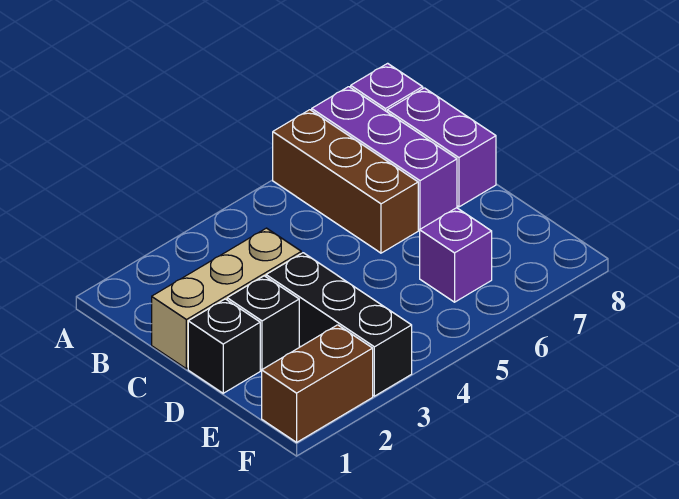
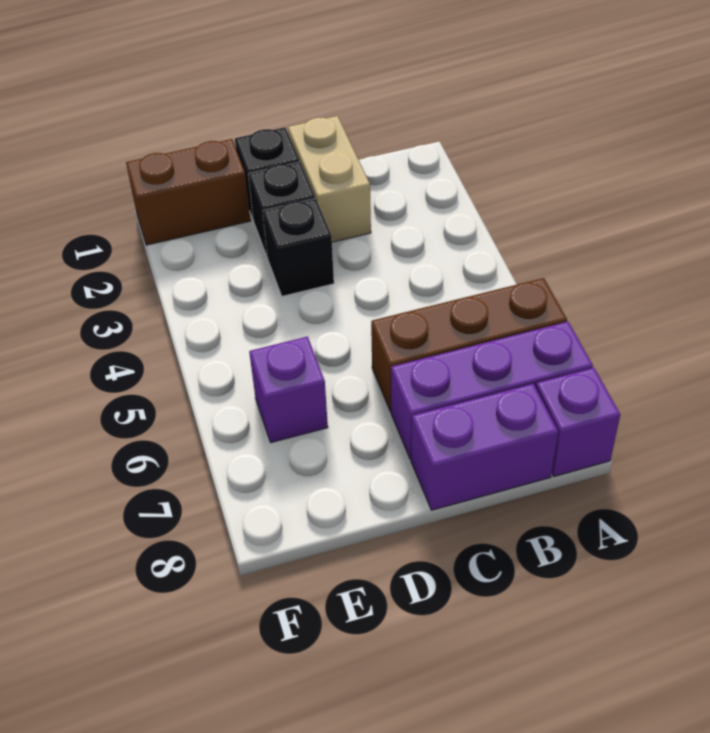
tan 1x3 brick [152,228,301,369] -> tan 1x2 brick [288,116,371,242]
black 1x3 brick [266,253,412,396] -> black 1x1 brick [263,199,334,296]
brown 1x2 brick [262,325,373,442] -> brown 1x2 brick turned to [126,139,251,245]

